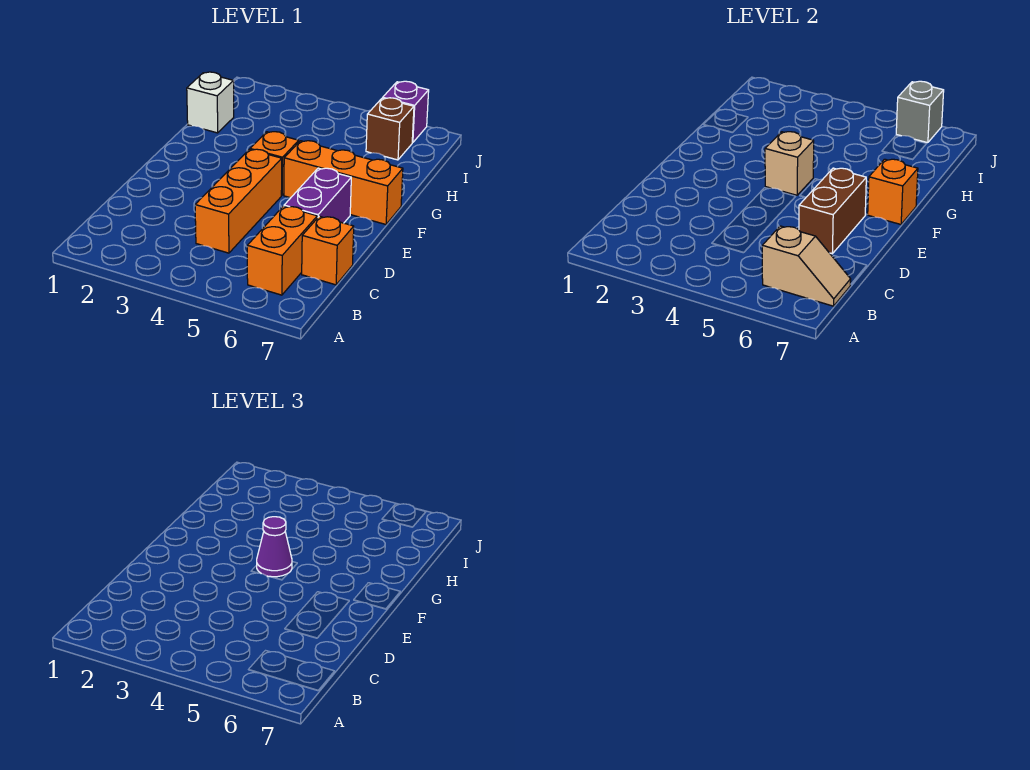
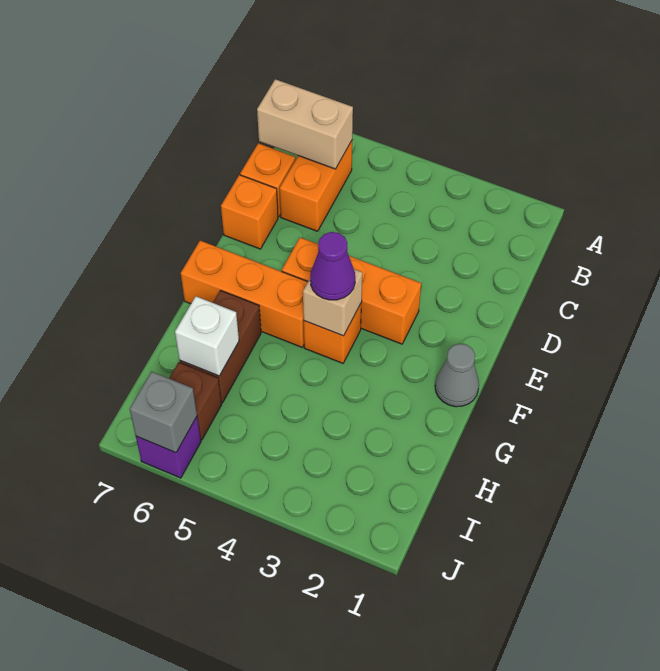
tan 1x2 slope [762,226,851,306] -> tan 1x2 brick [257,79,353,169]
orange 1x3 brick [195,149,282,253] -> orange 1x3 brick turned to [282,238,421,344]
purple 1x2 brick [284,168,351,223] -> none
brown 1x2 brick [799,168,866,254] -> brown 1x2 brick moved to [180,290,261,403]
none -> grey 1x1 cone [435,344,479,407]
orange 1x1 brick [868,159,918,224] -> orange 1x1 brick moved to [221,175,278,249]
white 1x1 brick [187,72,234,133] -> white 1x1 brick moved to [175,296,239,376]

